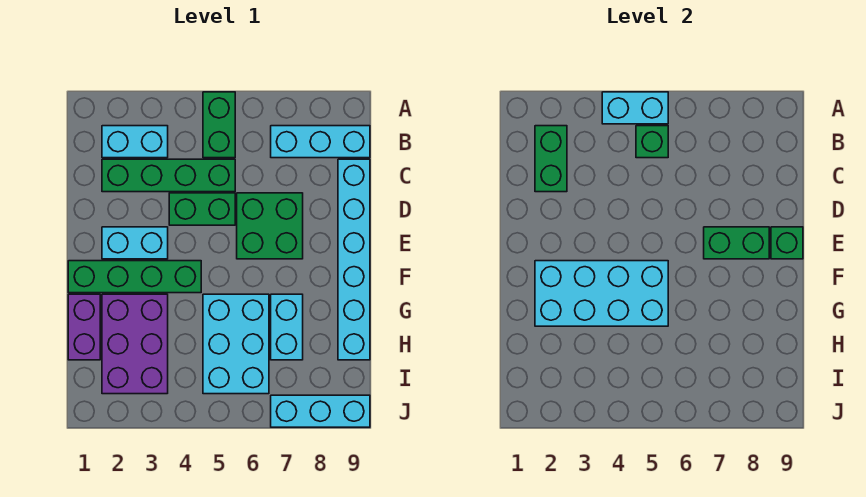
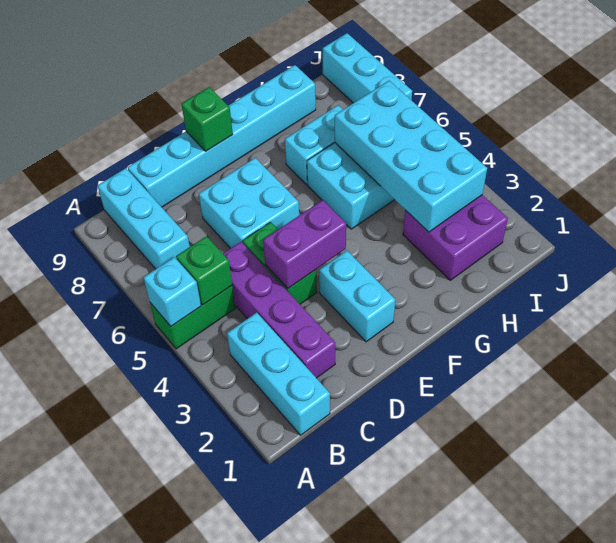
cyan 1x2 brick [602,92,668,124] -> cyan 1x1 brick [143,257,201,326]
cyan 1x2 brick [102,126,168,158] -> cyan 1x3 brick [227,313,330,435]
green 1x2 brick [535,126,567,192] -> none
green 1x4 brick [102,159,235,192] -> purple 1x4 brick [223,242,335,378]
green 2x2 brick [237,193,303,259] -> cyan 2x2 brick [199,158,299,248]
green 1x2 brick [704,227,769,259] -> none
green 1x4 brick [68,261,201,293] -> none
cyan 2x4 brick [535,261,668,326] -> cyan 2x4 brick moved to [335,81,487,232]
purple 1x2 brick [68,294,100,360] -> purple 1x2 brick moved to [263,200,346,288]
purple 2x3 brick [102,294,168,394] -> purple 2x2 brick [403,195,508,280]

